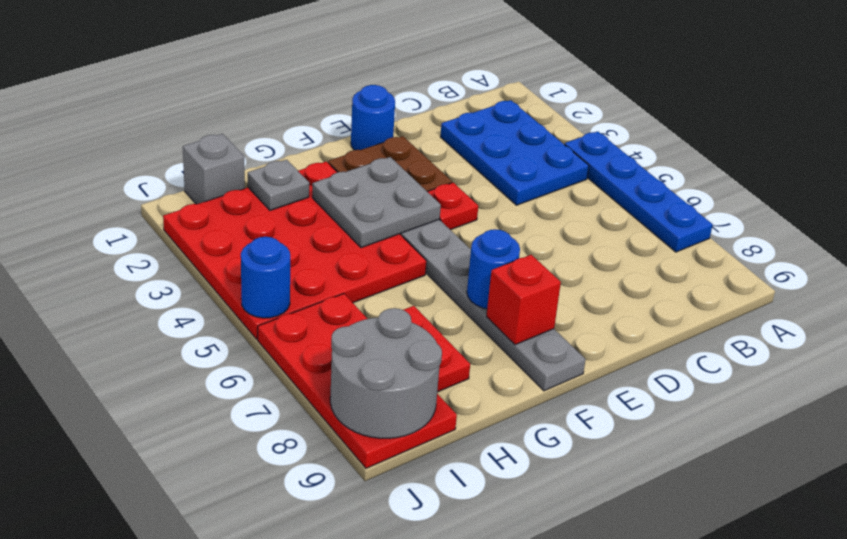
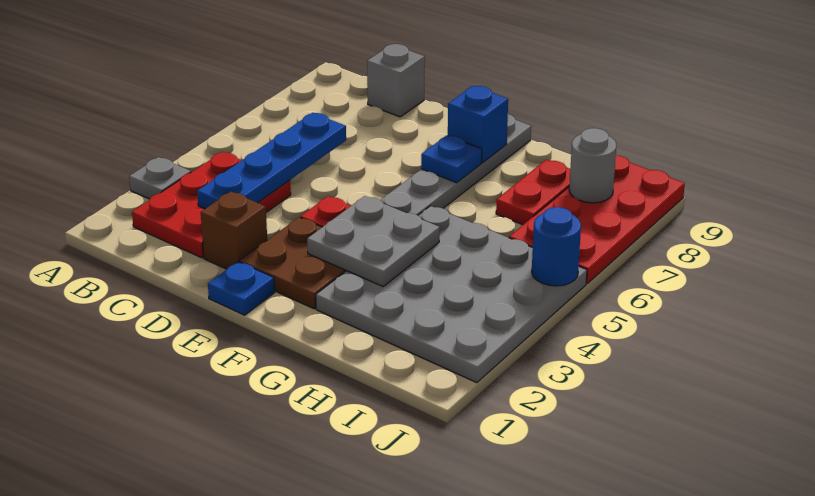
blue 1x4 plate [564,131,713,252] -> blue 1x4 plate moved to [197,113,346,209]
blue 2x3 plate [440,100,589,205] -> red 2x3 plate [132,152,291,258]
none -> brown 1x1 brick [201,192,267,269]
blue 1x1 round brick [351,85,395,150] -> blue 1x1 plate [208,262,275,315]
blue 1x1 round brick [467,229,520,309] -> blue 1x1 plate [421,135,482,183]
red 1x1 brick [486,255,561,345] -> blue 1x1 brick [448,86,508,163]
red 4x4 plate [163,162,426,339] -> grey 4x4 plate [316,206,587,383]
grey 1x1 plate [248,160,309,210] -> grey 1x1 plate moved to [129,157,191,199]
grey 1x1 brick [183,134,245,204] -> grey 1x1 brick moved to [367,44,425,117]
grey 2x2 round brick [330,308,442,438] -> grey 1x1 round brick [569,128,616,203]

